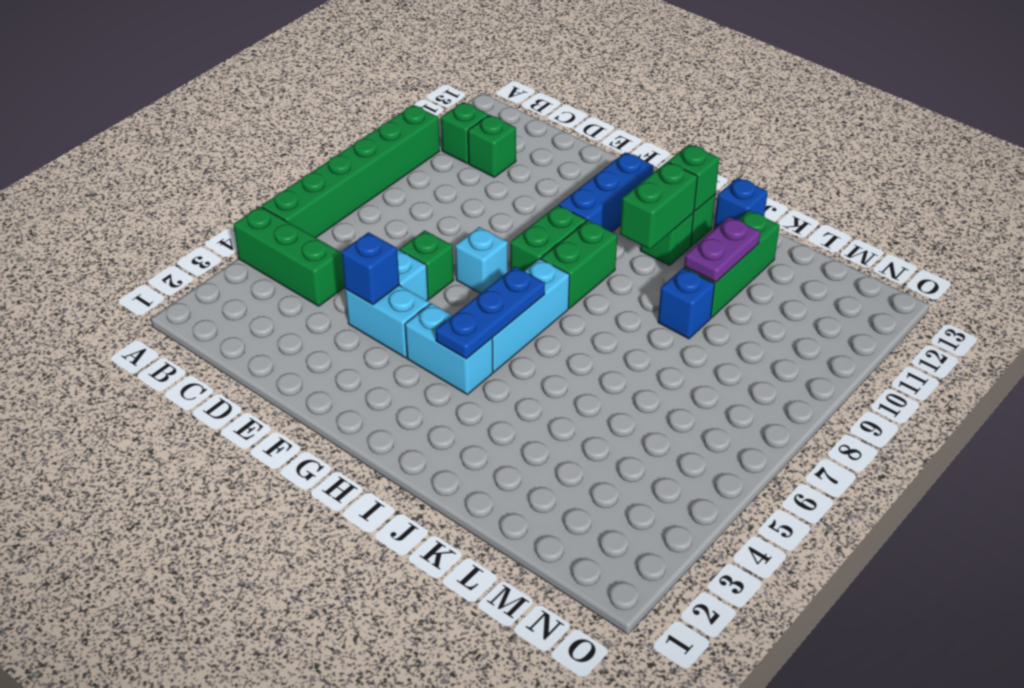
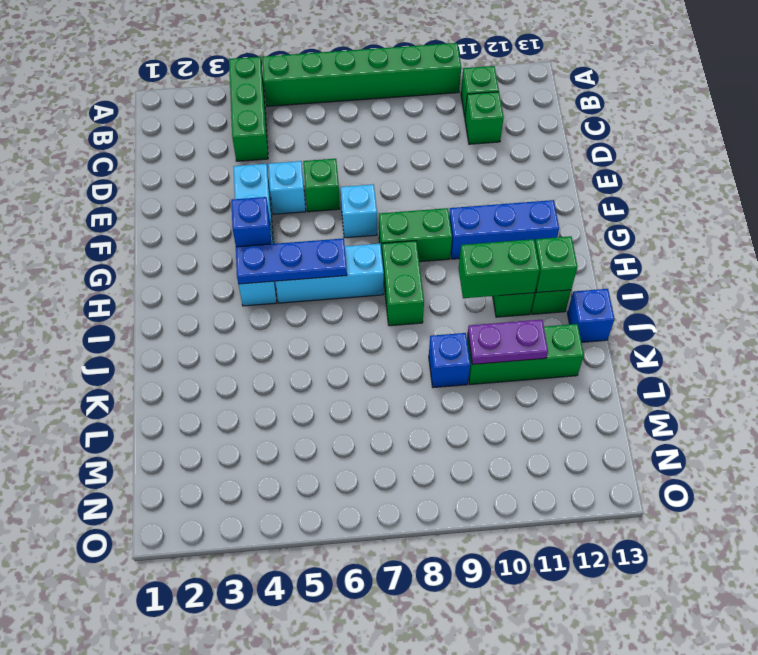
blue 1x1 brick [341,232,399,305] -> blue 1x1 brick moved to [231,197,271,247]
green 1x2 brick [541,220,617,308] -> green 1x2 brick turned to [382,241,424,326]

